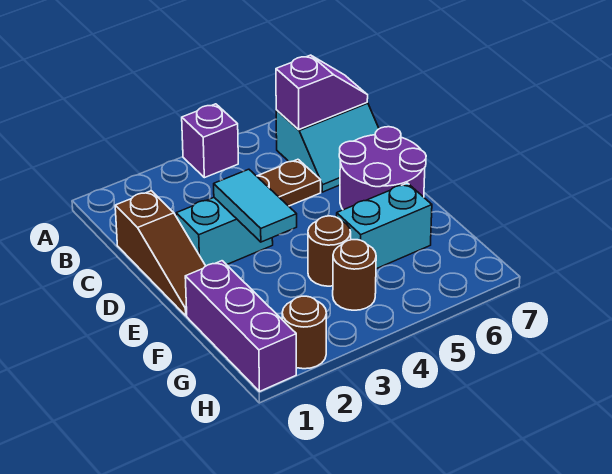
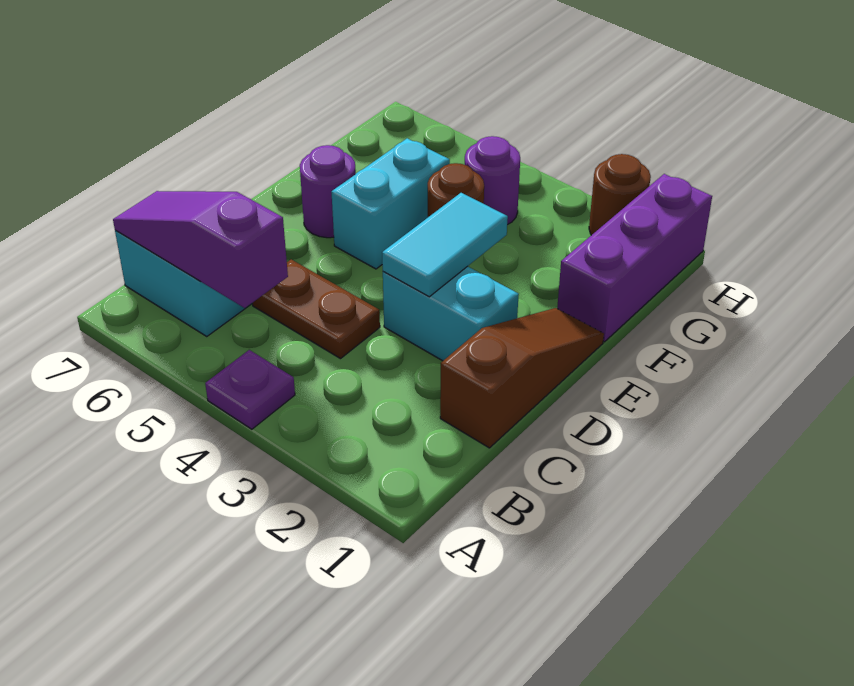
purple 1x1 brick [182,104,238,178] -> purple 1x1 plate [205,350,295,429]
purple 1x2 slope [276,55,368,130] -> purple 1x3 slope [113,191,288,308]
purple 2x2 round brick [339,127,426,210] -> purple 1x1 round brick [300,145,356,238]
cyan 1x2 brick [337,183,432,269] -> cyan 1x2 brick turned to [331,138,450,269]
brown 1x1 round brick [333,240,376,310] -> purple 1x1 round brick [465,136,520,225]

